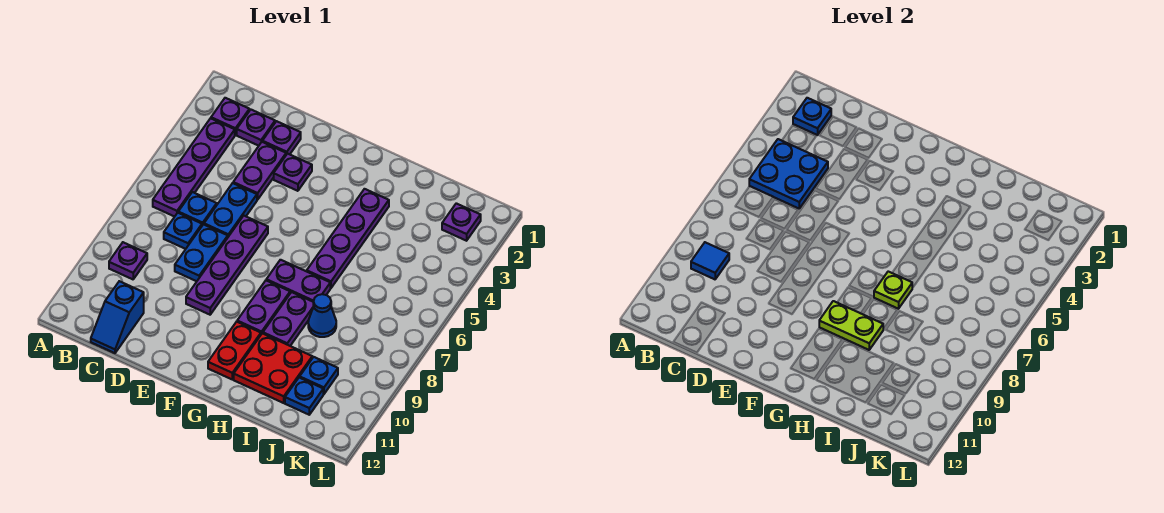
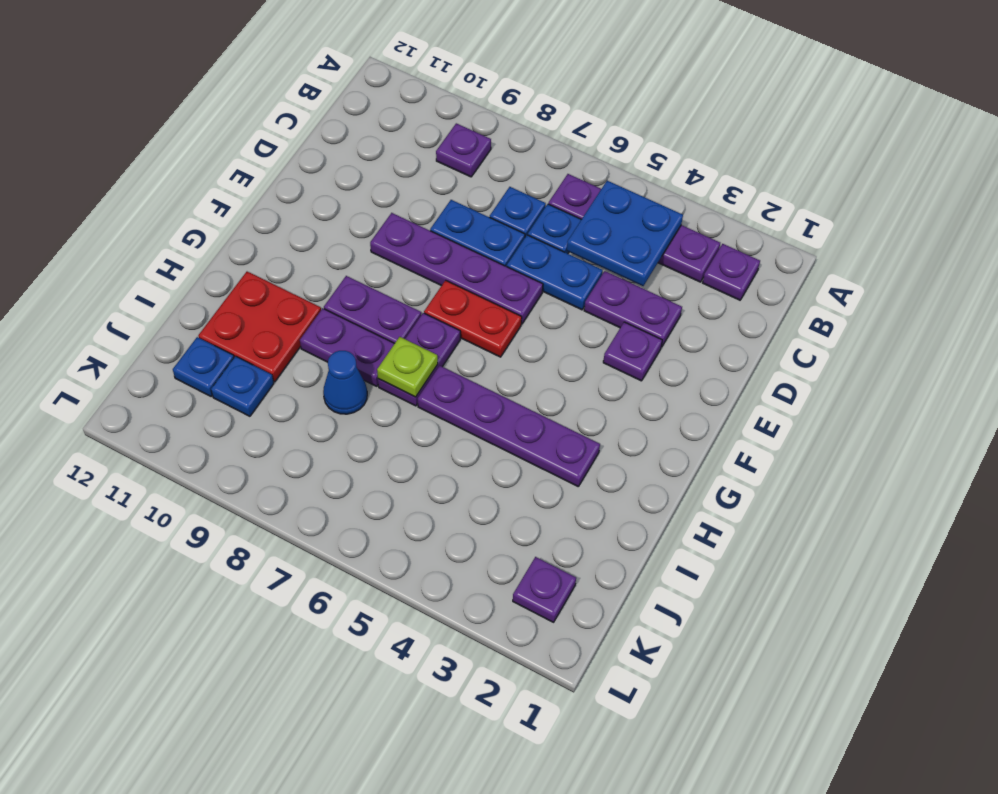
blue 1x1 plate [793,98,831,135] -> none
blue 1x1 tile [691,242,729,279] -> none
purple 1x1 plate [237,110,275,146] -> none
blue 1x2 slope [91,281,144,353] -> none
purple 1x1 plate [262,121,301,155] -> none
lime 1x2 plate [819,301,883,350] -> none
red 1x2 plate [208,322,261,379] -> red 1x2 plate moved to [424,280,522,357]

